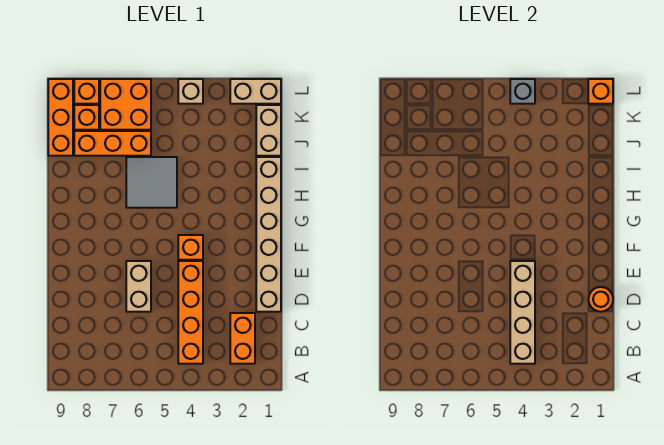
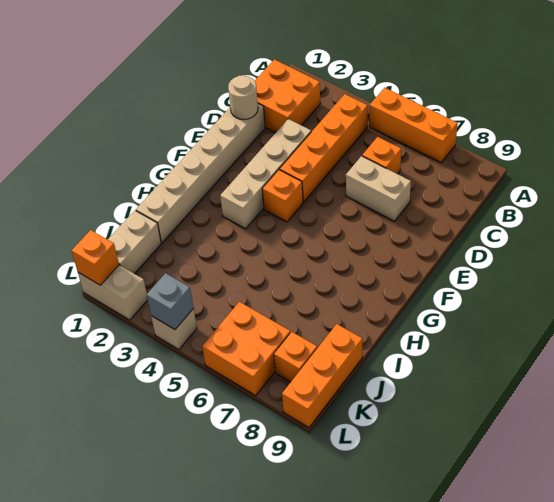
orange 1x2 brick [230,313,255,364] -> orange 2x2 brick [255,59,320,132]
tan 1x4 brick [510,261,535,364] -> tan 1x4 brick moved to [220,119,311,229]
orange 1x1 round brick [588,287,613,312] -> tan 1x1 round brick [228,75,258,120]
tan 1x2 brick [126,261,151,312] -> tan 1x2 brick turned to [346,156,411,221]
grey 2x2 tile [126,157,177,208] -> none
orange 1x3 brick [74,131,151,156] -> orange 1x3 brick moved to [369,88,458,162]
orange 1x1 brick [74,79,99,104] -> orange 1x1 brick moved to [362,137,401,174]

